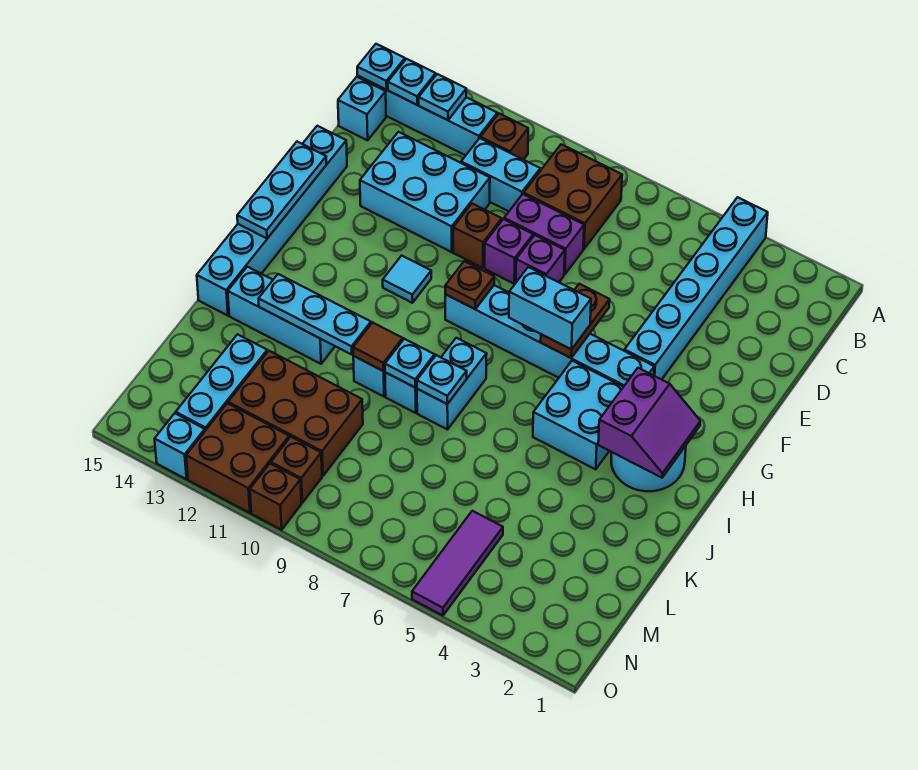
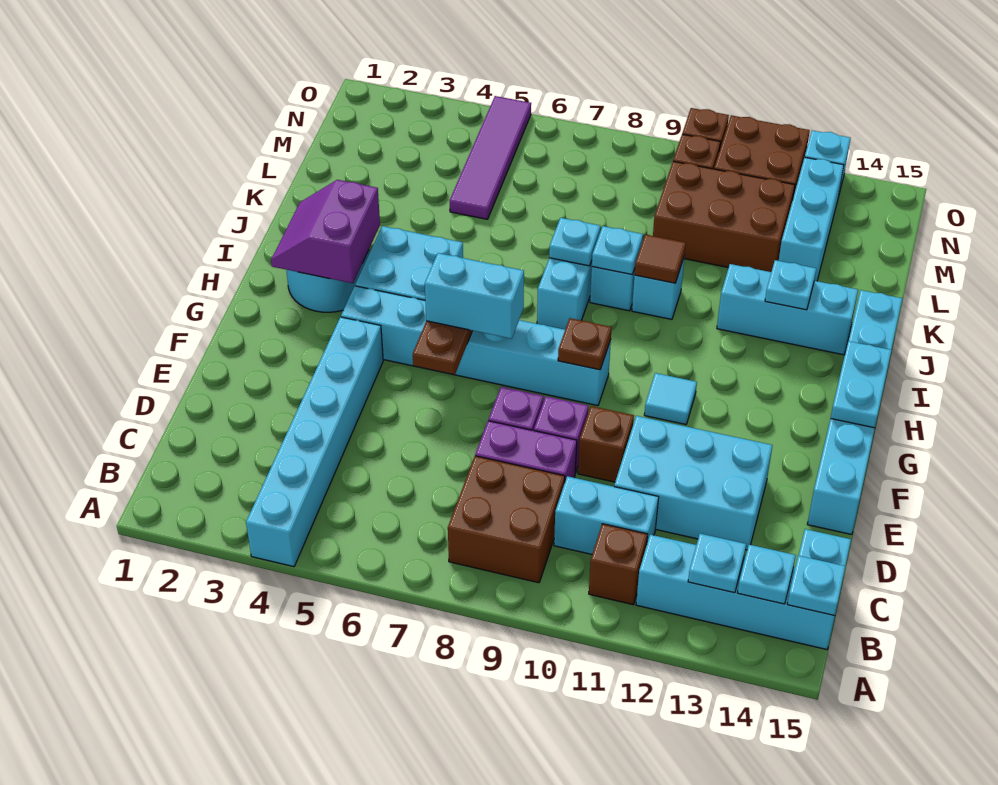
cyan 1x3 plate [237,142,327,238] -> cyan 1x2 plate [831,341,892,428]
cyan 1x3 plate [259,274,371,354] -> cyan 1x1 plate [765,260,816,310]
purple 1x3 tile [412,511,503,616] -> purple 1x4 tile [450,96,531,219]

